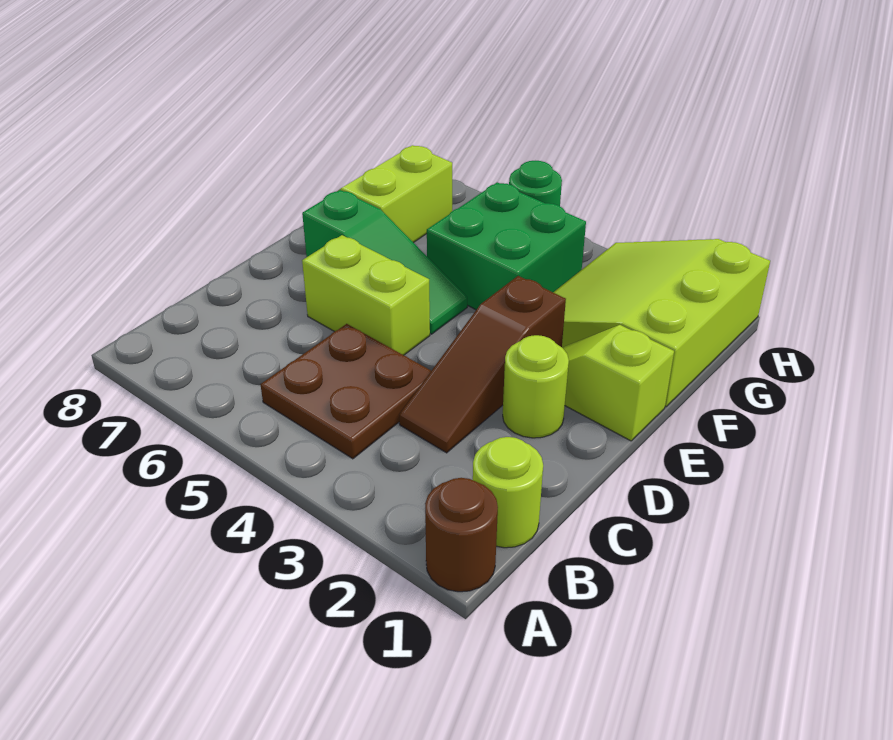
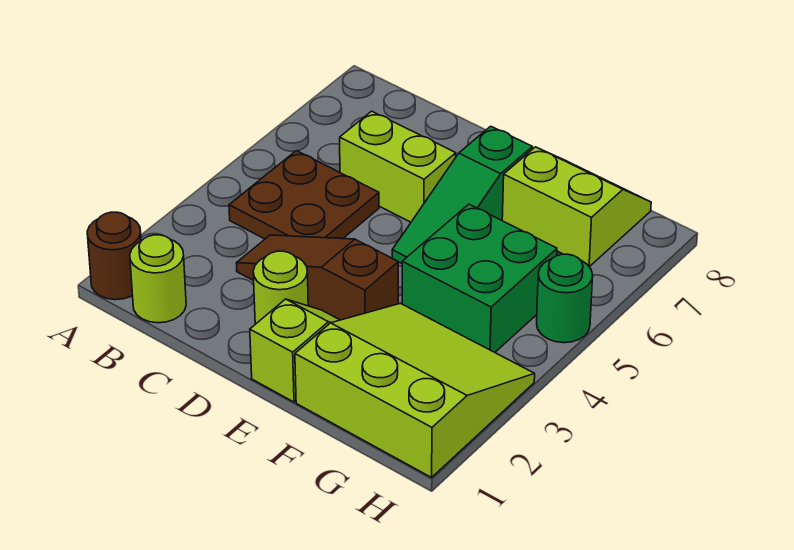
lime 1x2 brick [302,235,430,355] -> lime 1x2 brick turned to [340,111,456,222]

